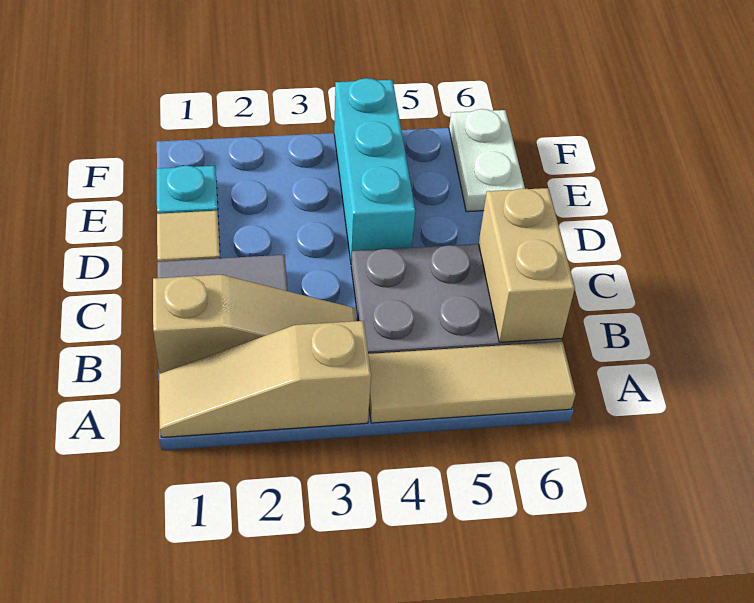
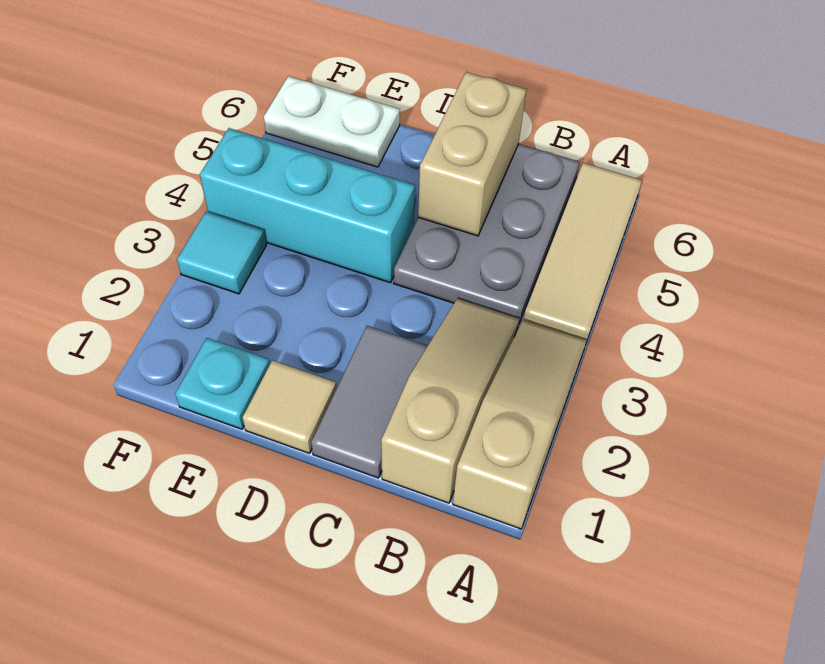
tan 1x3 slope [159,321,371,438] -> tan 1x3 slope turned to [453,320,587,529]
tan 1x2 brick [479,188,575,342] -> tan 1x2 brick turned to [418,72,526,236]
none -> cyan 1x1 tile [177,211,266,294]

